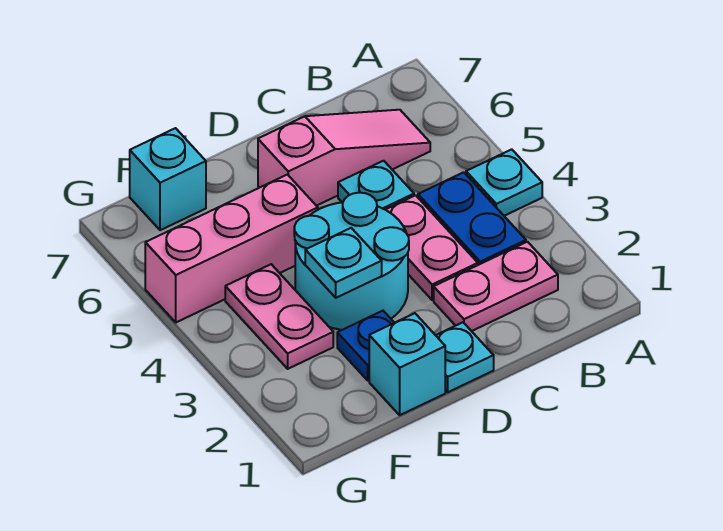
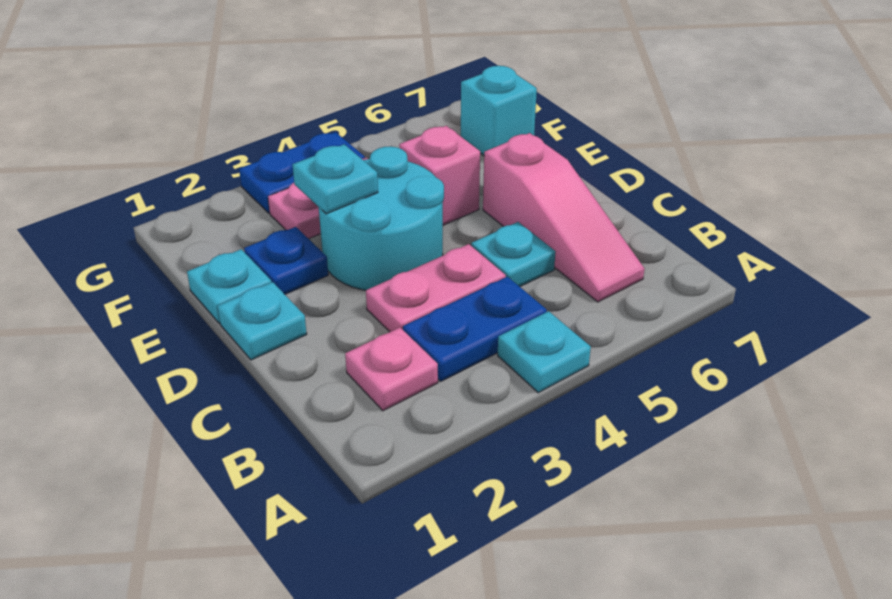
pink 1x2 plate [434,242,558,331] -> pink 1x1 plate [345,328,438,411]
cyan 1x1 brick [369,313,445,415] -> cyan 1x1 plate [187,249,271,323]
pink 1x3 brick [145,175,318,322] -> pink 1x1 brick [399,126,480,225]
none -> blue 1x2 plate [239,132,365,213]

